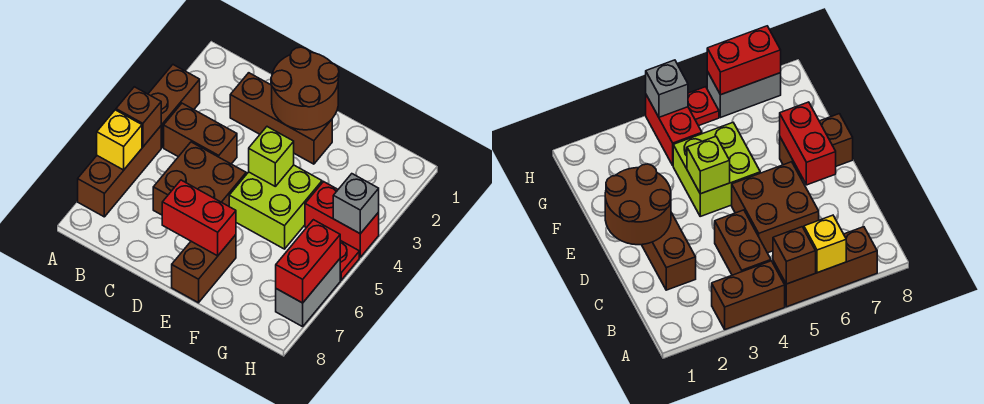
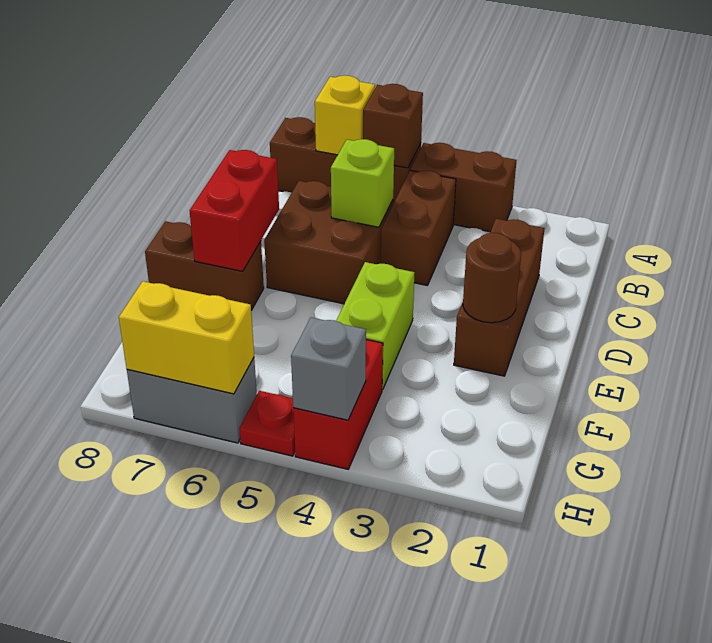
brown 2x2 round brick [271,47,339,130] -> brown 1x1 round brick [463,233,521,323]
lime 2x2 brick [229,165,322,249] -> lime 1x2 brick [336,262,415,390]
lime 1x1 brick [249,127,294,186] -> lime 1x1 brick moved to [331,139,394,227]
red 1x2 brick [276,220,340,303] -> yellow 1x2 brick [119,281,254,394]

